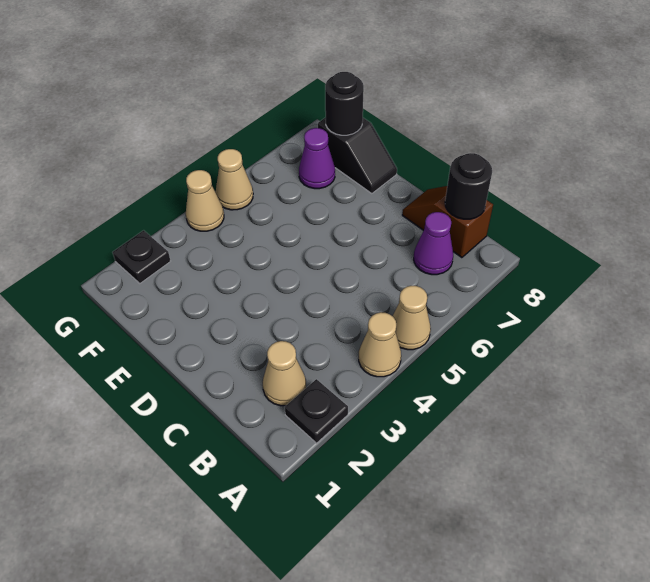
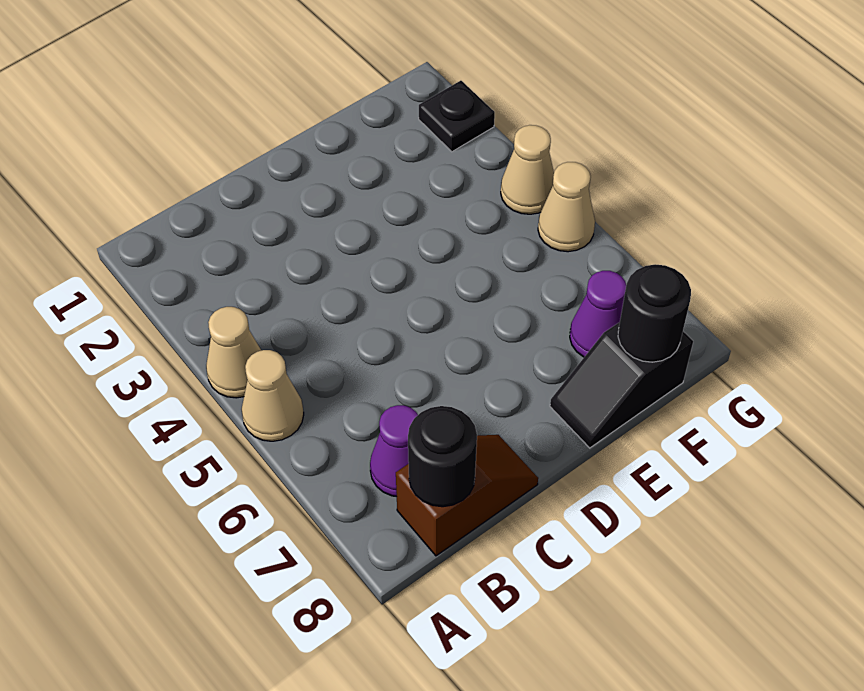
black 1x1 plate [285,379,348,443] -> none
tan 1x1 cone [263,341,306,406] -> none

